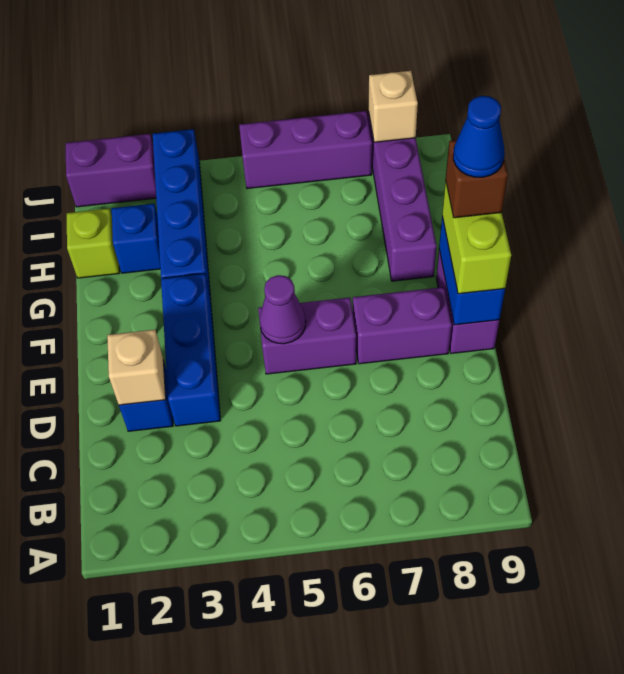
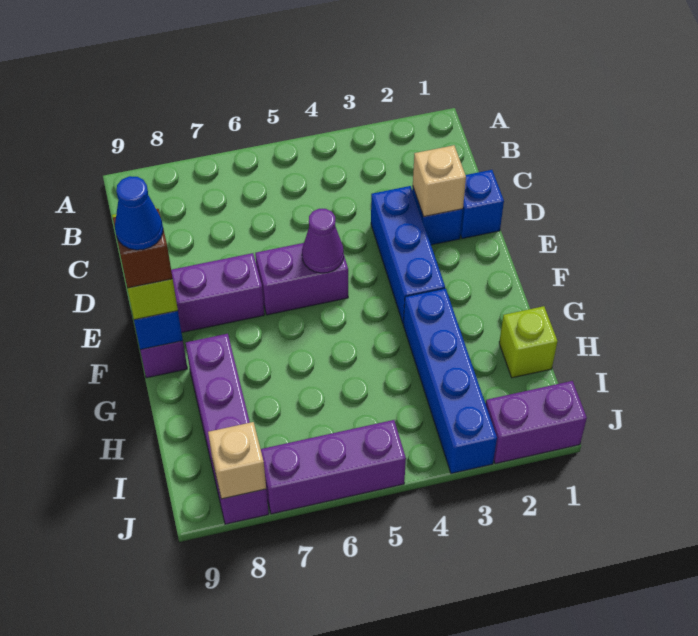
blue 1x1 brick [112,204,160,273] -> blue 1x1 brick moved to [460,170,504,239]

